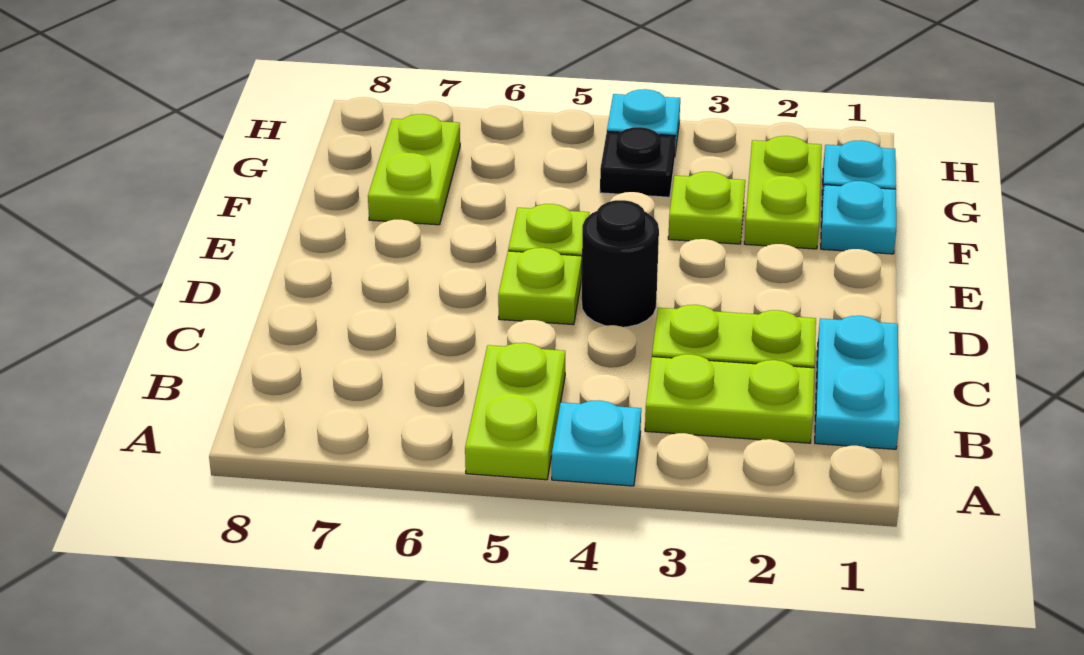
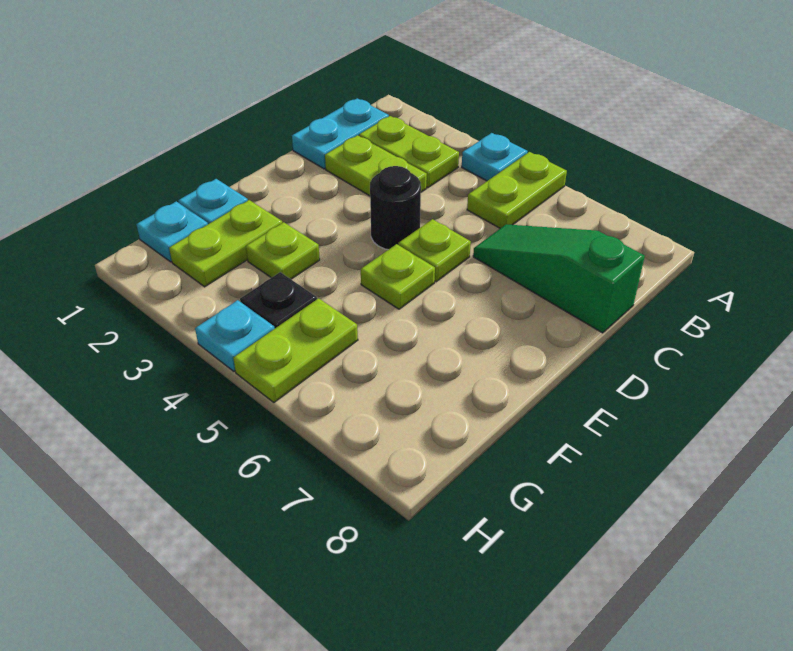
none -> green 1x3 slope [473,224,645,333]
lime 1x2 plate [368,114,460,225] -> lime 1x2 plate moved to [233,298,358,403]

